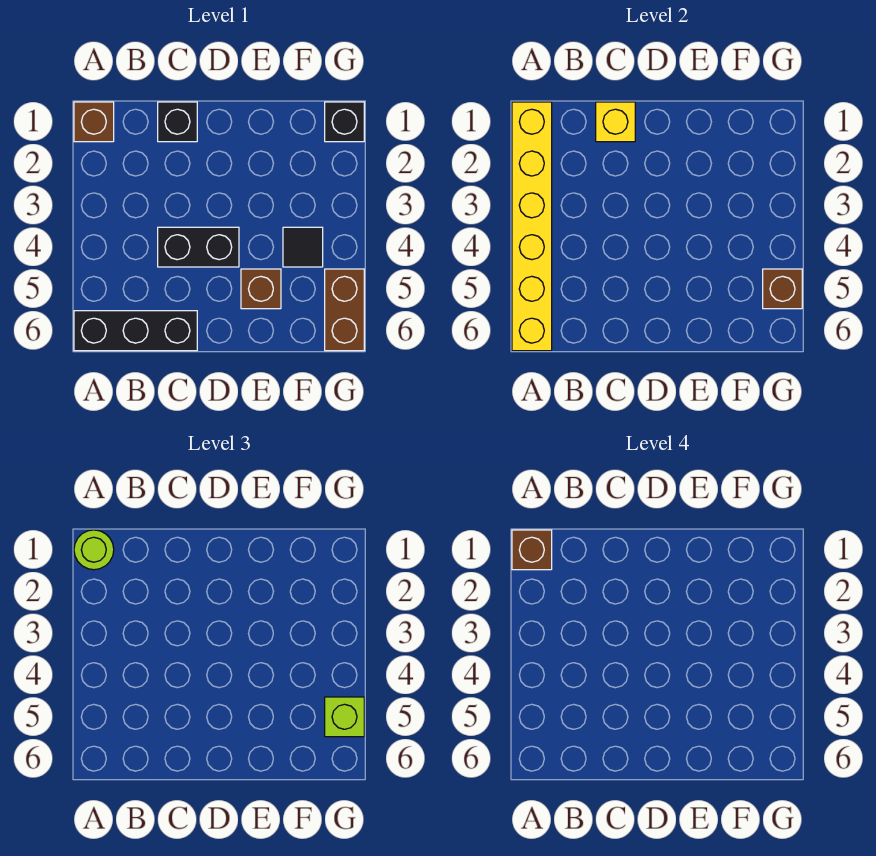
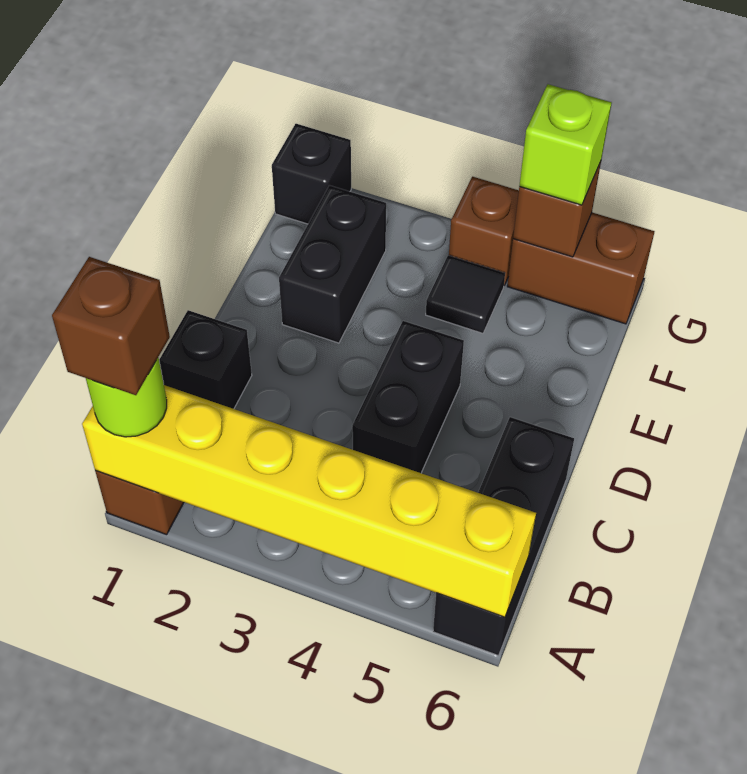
yellow 1x1 brick [596,102,635,142] -> none
none -> black 1x2 brick [279,185,386,343]
brown 1x1 brick [241,269,281,309] -> brown 1x1 brick moved to [449,177,519,285]

